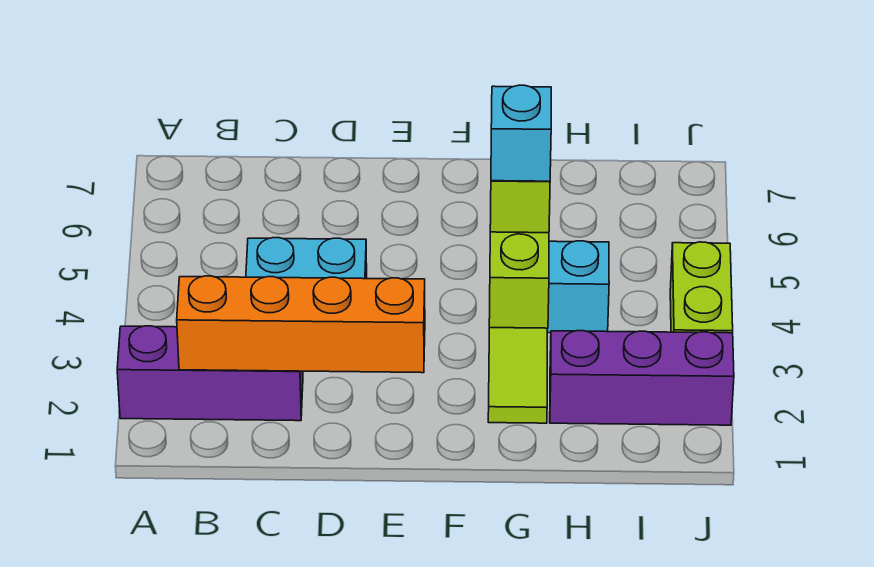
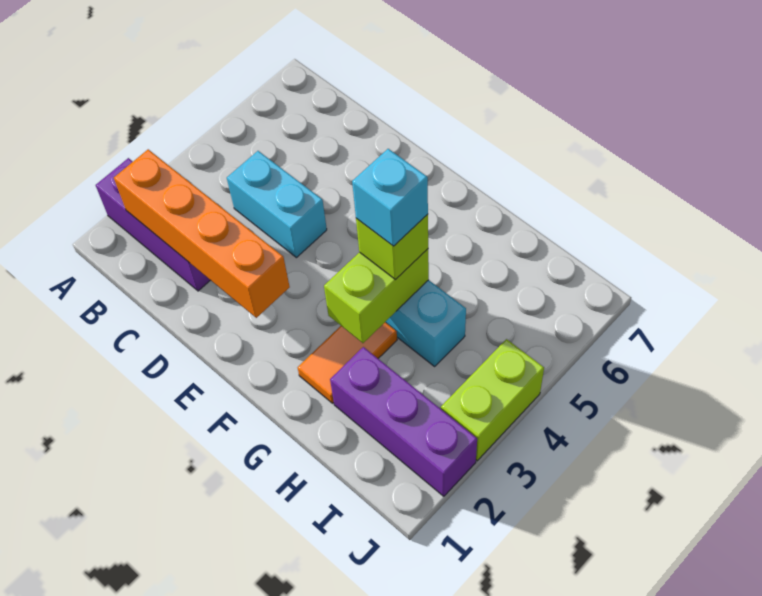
lime 1x2 tile [488,328,547,423] -> orange 1x2 tile [298,322,397,403]

